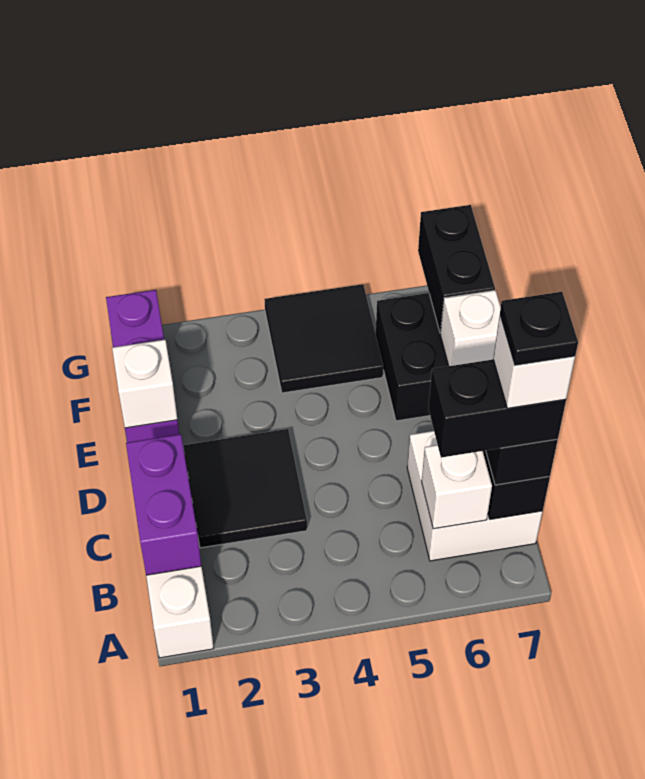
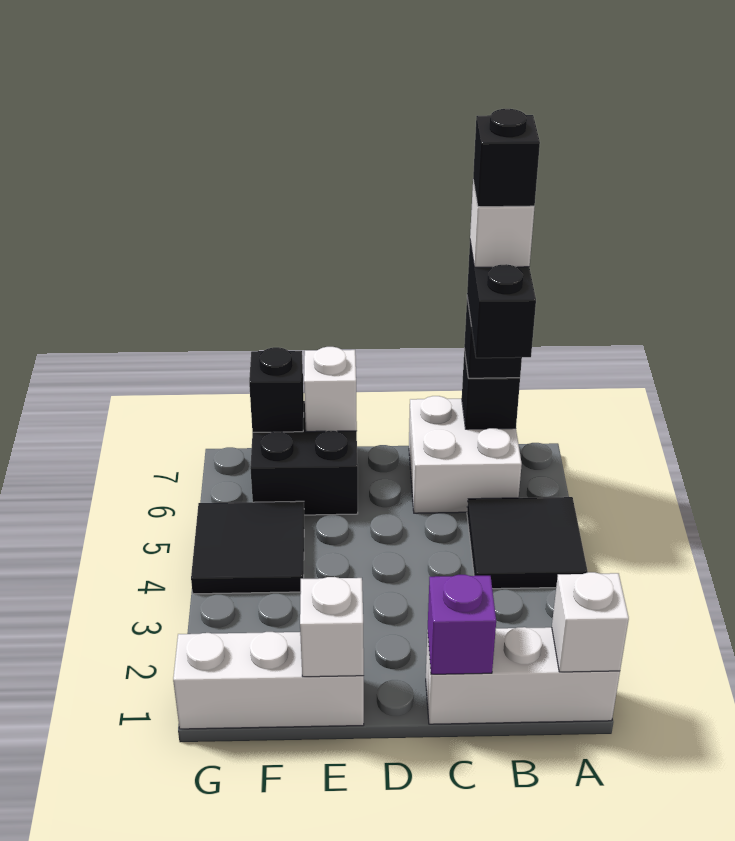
purple 1x2 brick [126,434,201,575] -> purple 1x1 brick [428,575,496,674]
white 1x1 brick [422,445,492,529] -> white 1x1 brick moved to [552,572,629,672]
black 1x1 plate [500,292,578,366] -> black 1x1 brick [473,109,540,207]
black 2x2 tile [183,429,307,548] -> black 2x2 tile moved to [467,497,588,589]
purple 1x3 brick [106,290,179,442] -> white 1x3 brick [173,632,364,729]
black 1x2 brick [418,205,495,333] -> black 1x1 brick [249,347,304,432]

